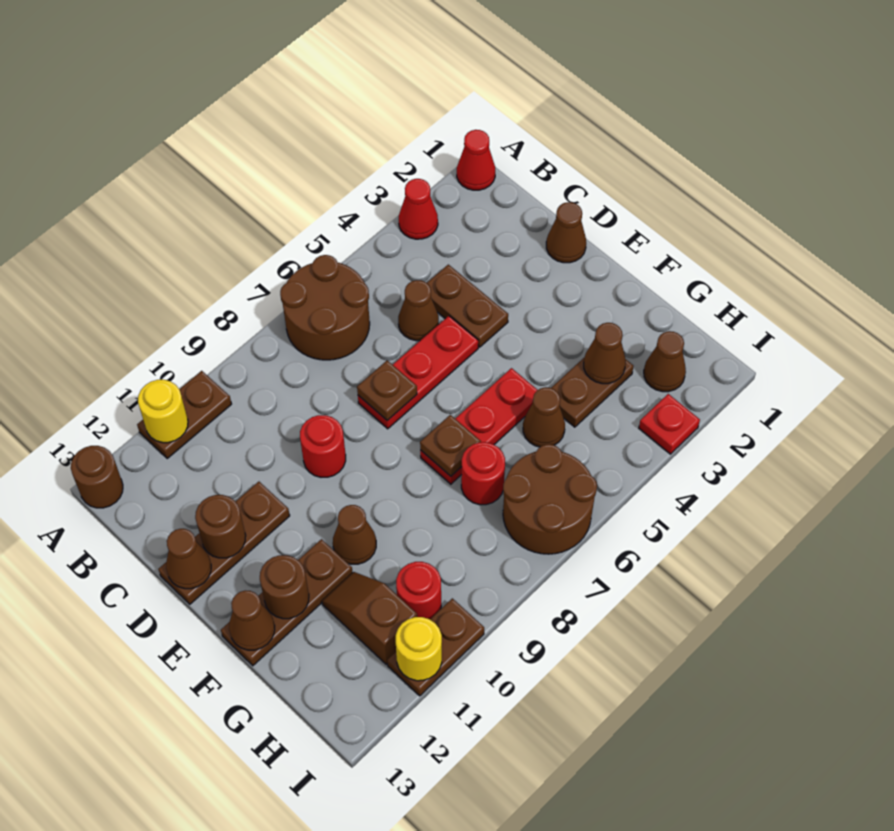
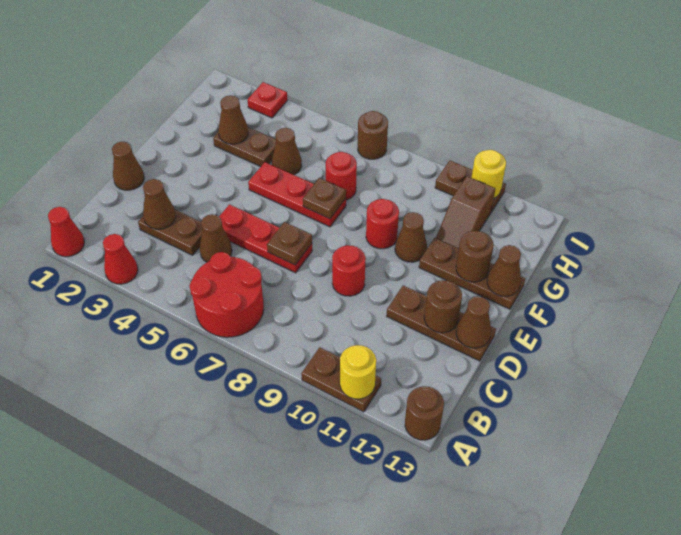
brown 2x2 round brick [280,255,370,360] -> red 2x2 round brick [189,252,264,337]
brown 1x2 plate [427,265,508,347] -> brown 1x2 plate turned to [138,210,202,255]
brown 1x1 cone [644,331,686,392] -> brown 1x1 cone moved to [143,179,176,229]
brown 2x2 round brick [503,444,597,554] -> brown 1x1 round brick [358,111,388,159]
red 1x1 round brick [396,562,441,619] -> red 1x1 round brick moved to [366,199,399,249]

